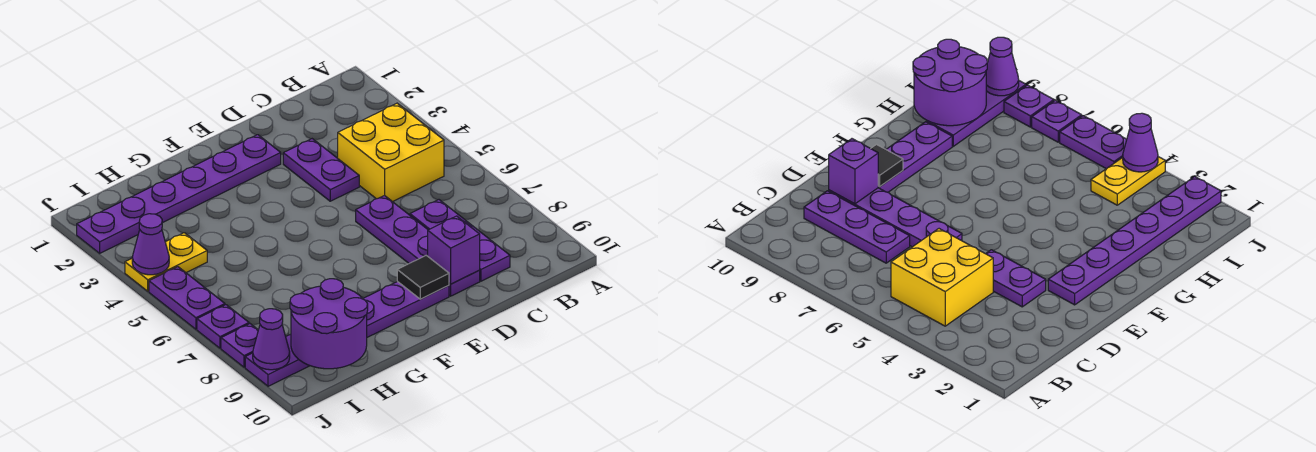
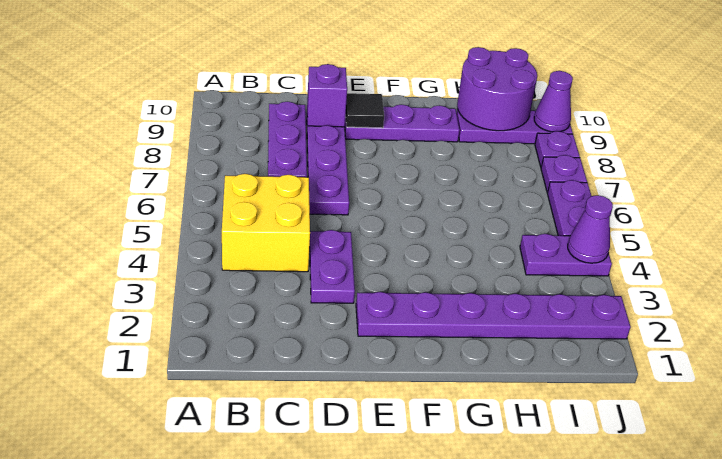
yellow 1x2 plate [125,233,207,291] -> purple 1x2 plate [520,234,612,276]

